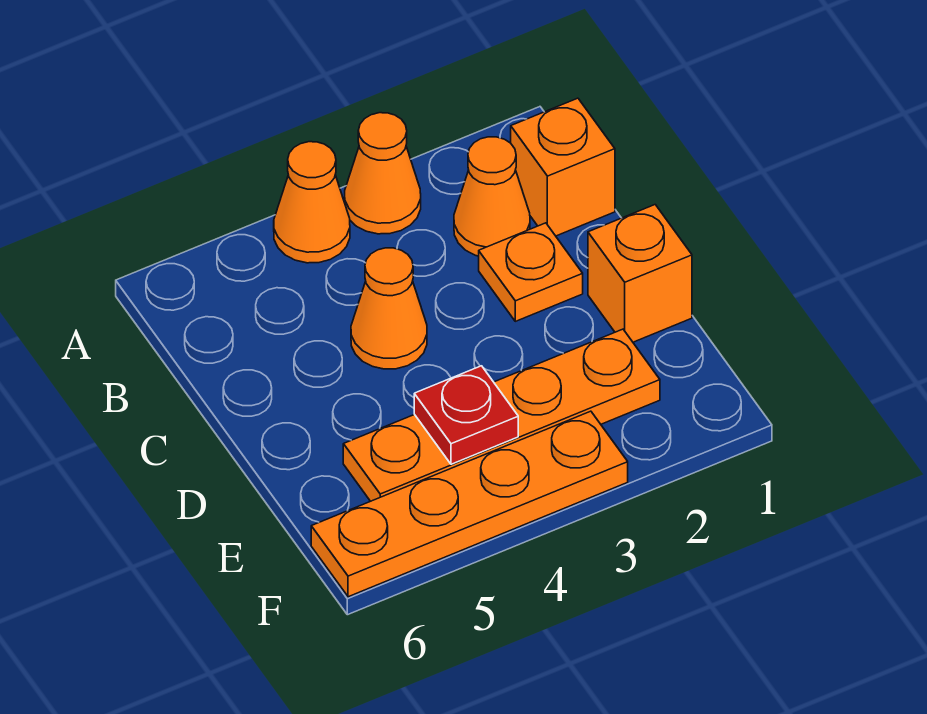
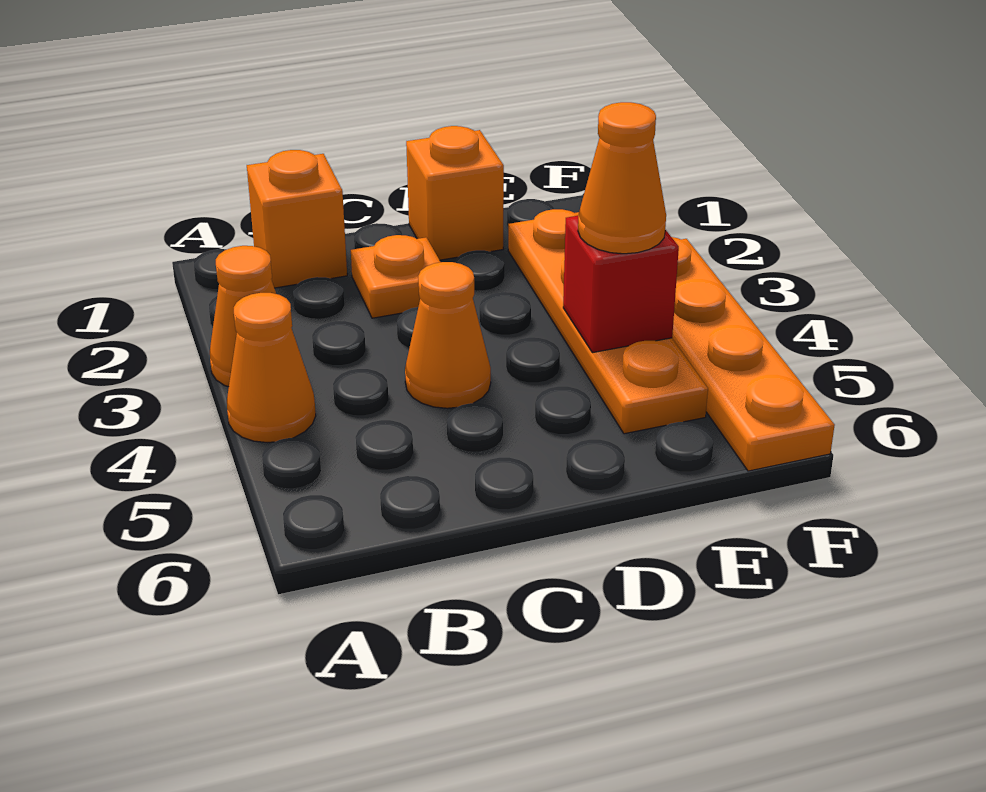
orange 1x1 cone [454,137,530,256] -> orange 1x1 cone moved to [578,102,666,254]
red 1x1 plate [414,366,518,464] -> red 1x1 brick [563,216,679,353]

